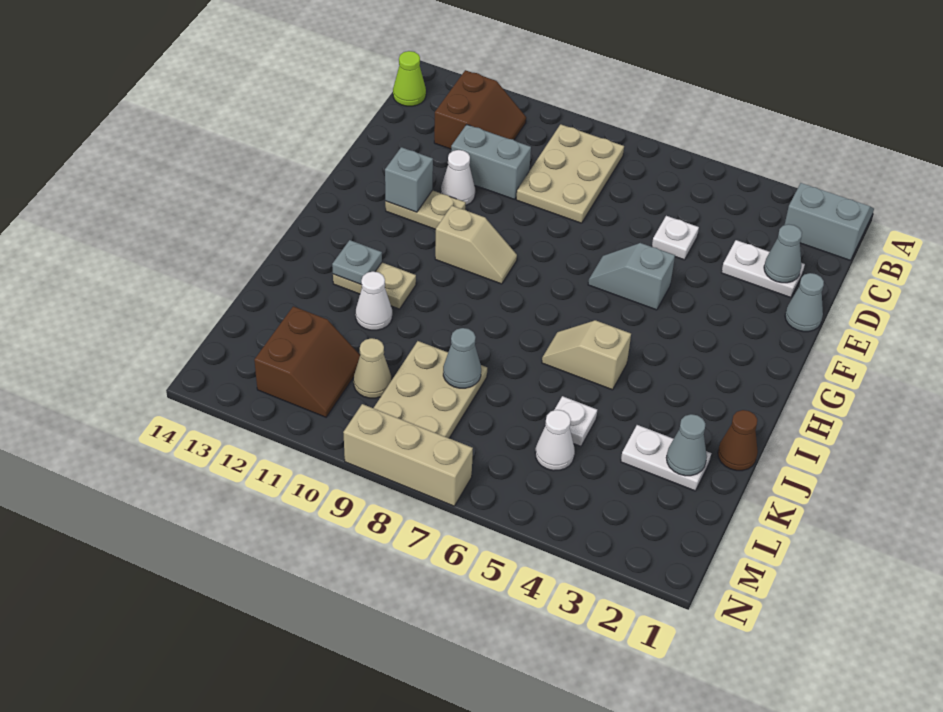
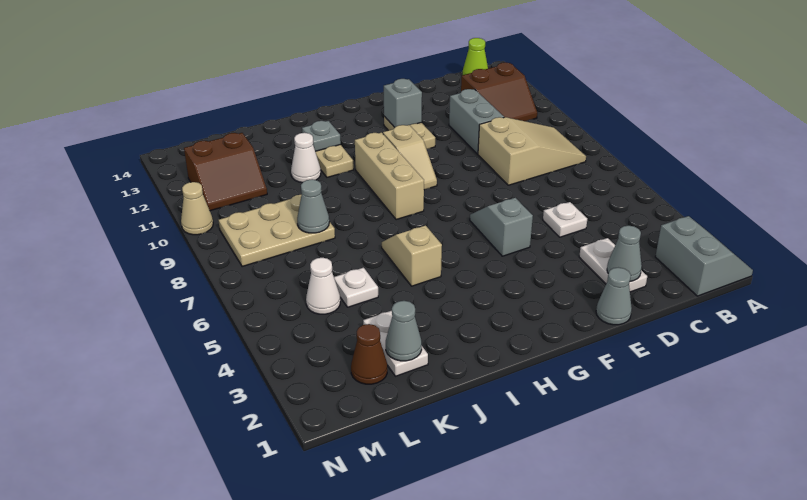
tan 2x3 plate [516,124,624,223] -> tan 2x3 slope [478,117,586,185]
white 1x1 cone [441,150,475,205] -> none
brown 1x1 cone [718,410,758,471] -> brown 1x1 cone moved to [351,324,387,384]
tan 1x1 cone [354,338,391,398] -> tan 1x1 cone moved to [181,182,213,235]
tan 1x3 brick [343,404,473,506] -> tan 1x3 brick moved to [355,132,424,220]

